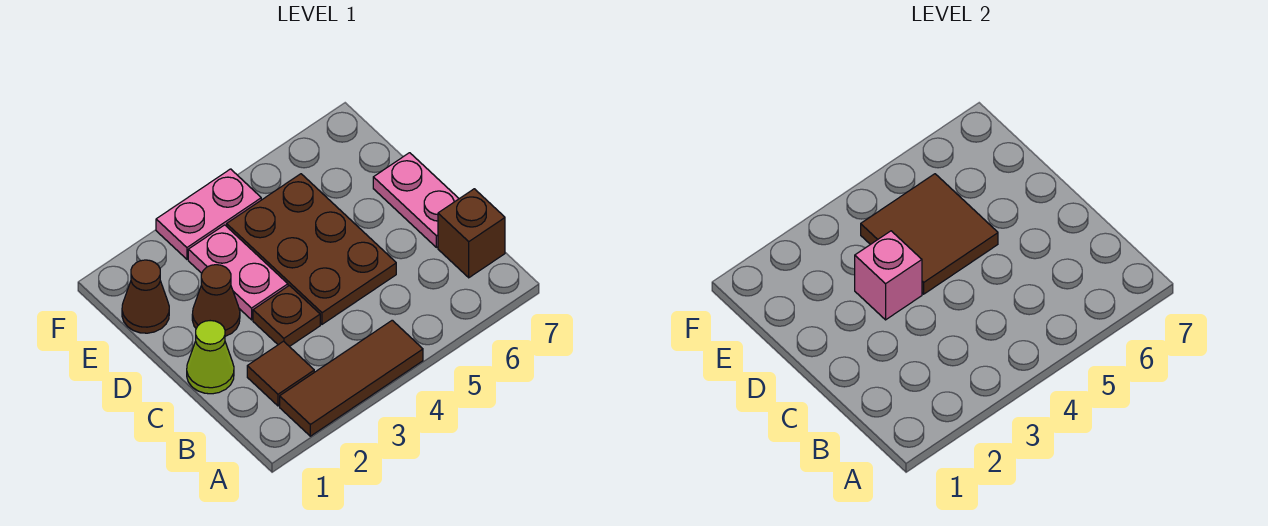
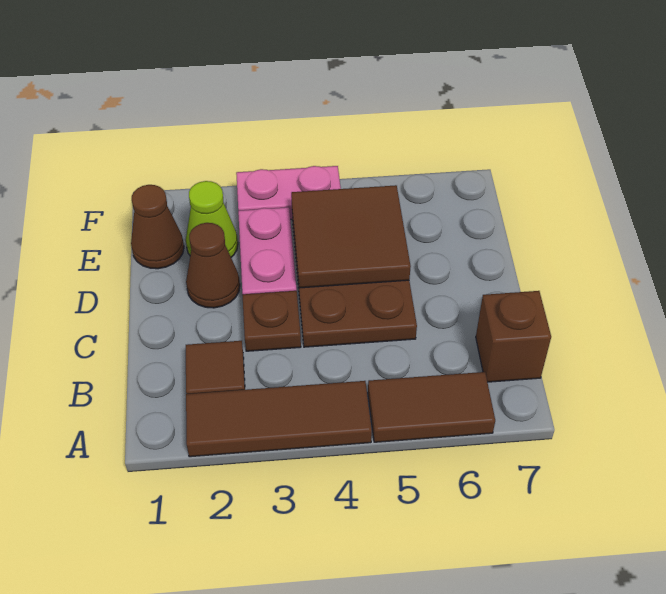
none -> brown 1x2 tile [368,372,495,442]
lime 1x1 cone [187,321,234,394] -> lime 1x1 cone moved to [186,181,238,257]
pink 1x2 plate [373,153,459,247] -> none
pink 1x1 brick [855,231,922,320] -> none

